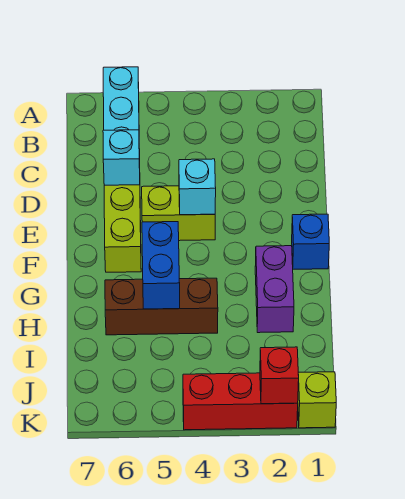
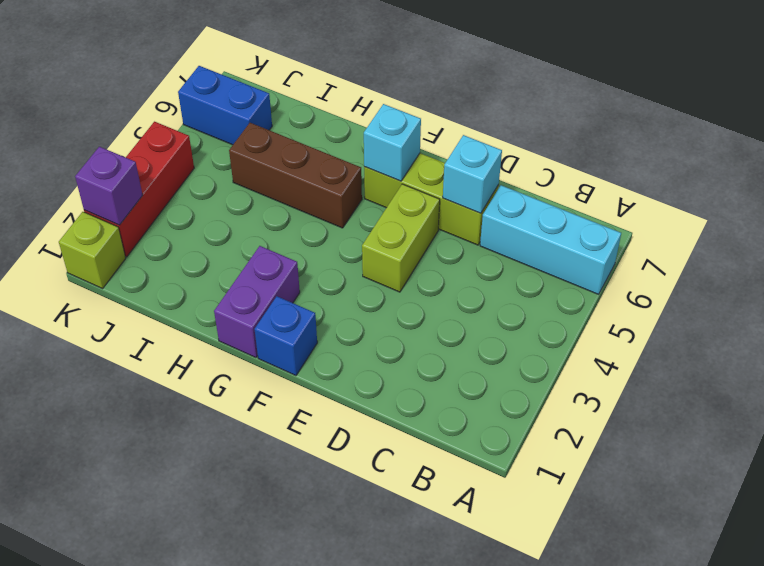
cyan 1x1 brick [179,159,216,215] -> cyan 1x1 brick moved to [364,104,421,181]
purple 1x2 brick [255,246,294,333] -> purple 1x2 brick turned to [214,246,300,357]
blue 1x2 brick [142,222,180,309] -> blue 1x2 brick moved to [178,66,272,145]
brown 1x3 brick [105,278,218,335] -> brown 1x3 brick turned to [229,123,362,228]
red 1x1 brick [260,347,299,404] -> purple 1x1 brick [75,147,143,225]

